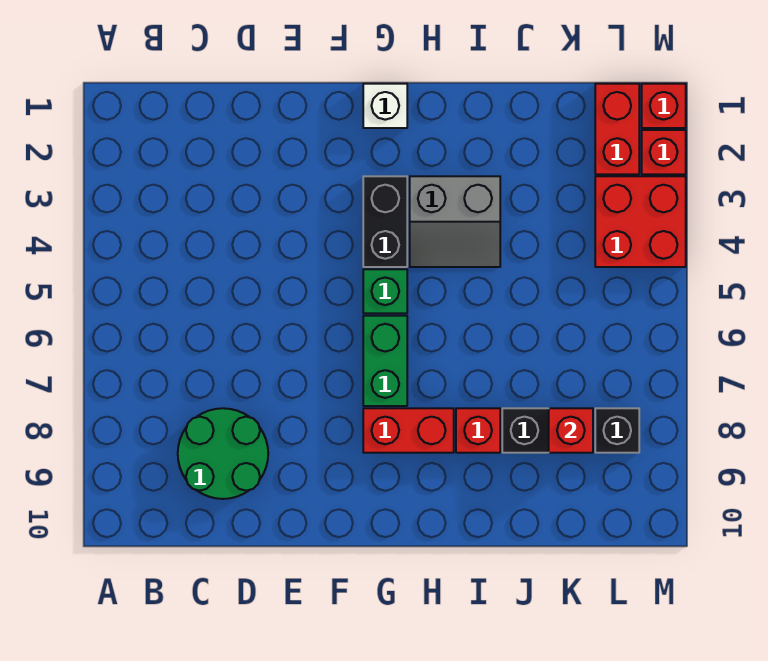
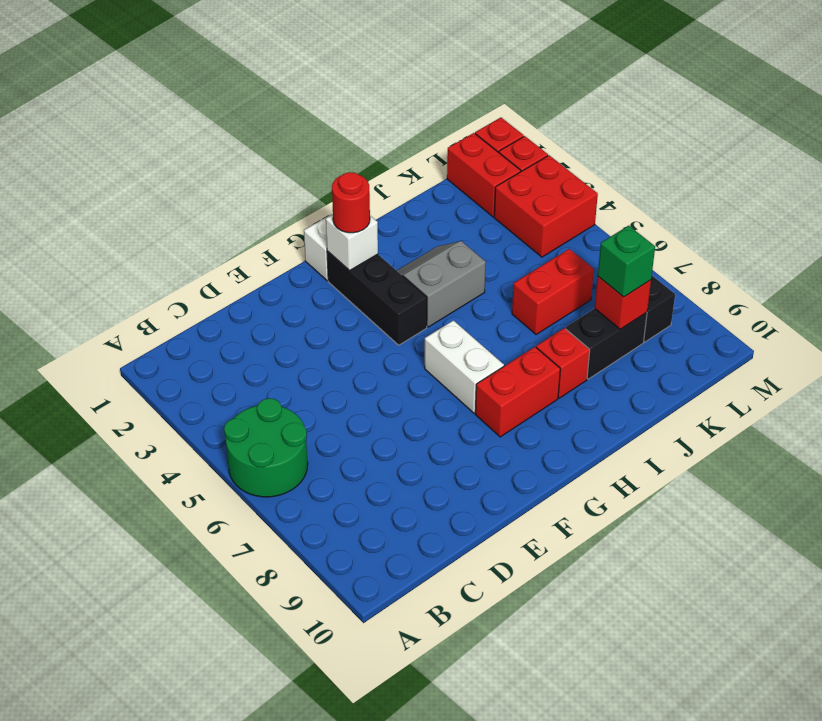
green 2x2 round brick [178,408,268,499] -> green 2x2 round brick moved to [224,398,308,497]
none -> white 1x1 brick [326,214,378,271]
none -> red 1x1 round brick [332,172,370,233]
black 1x2 brick [363,176,407,267] -> black 1x3 brick [327,251,427,345]
green 1x1 brick [363,269,407,313] -> green 1x1 brick moved to [598,226,655,297]
green 1x2 brick [363,316,407,406] -> white 1x2 brick [425,320,504,413]
grey 2x2 slope [410,176,500,267] -> grey 2x2 slope turned to [397,241,486,327]
none -> red 1x2 brick [512,249,594,335]

